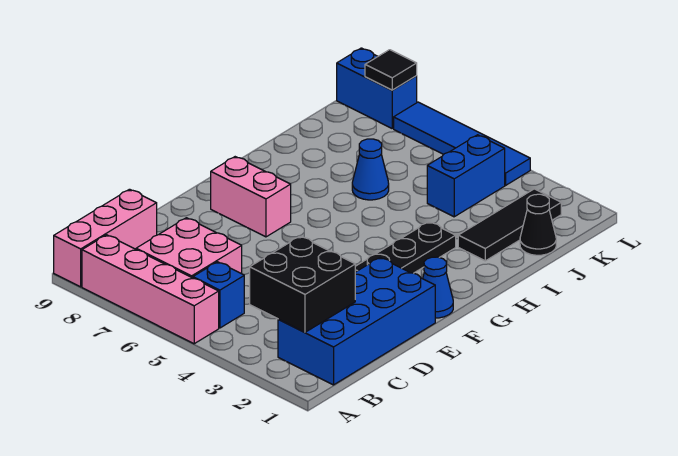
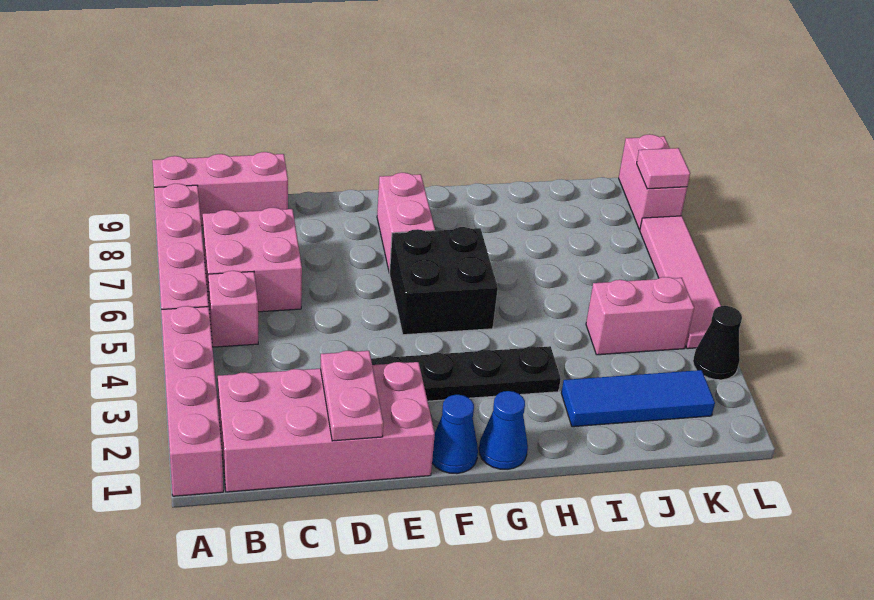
none -> pink 1x4 brick [161,306,223,496]
blue 2x4 brick [278,258,435,385] -> pink 2x4 brick [218,362,435,492]
black 2x2 brick [250,236,355,332] -> black 2x2 brick moved to [390,227,498,335]
blue 1x1 brick [193,262,244,328] -> pink 1x1 brick [208,271,258,347]
none -> pink 1x2 plate [320,351,383,441]
black 1x3 tile [458,189,561,261] -> blue 1x3 tile [561,370,715,427]
blue 1x1 cone [352,139,389,200] -> blue 1x1 cone moved to [479,391,528,469]
black 1x1 cone [520,194,556,255] -> black 1x1 cone moved to [693,306,742,380]
blue 1x2 brick [427,135,505,217] -> pink 1x2 brick [586,277,694,355]
blue 1x4 tile [394,102,530,185] -> pink 1x4 tile [640,216,721,349]
blue 1x2 brick [337,48,417,128] -> pink 1x2 brick [619,134,687,230]
black 1x1 tile [365,50,417,90] -> pink 1x1 tile [637,148,690,189]

